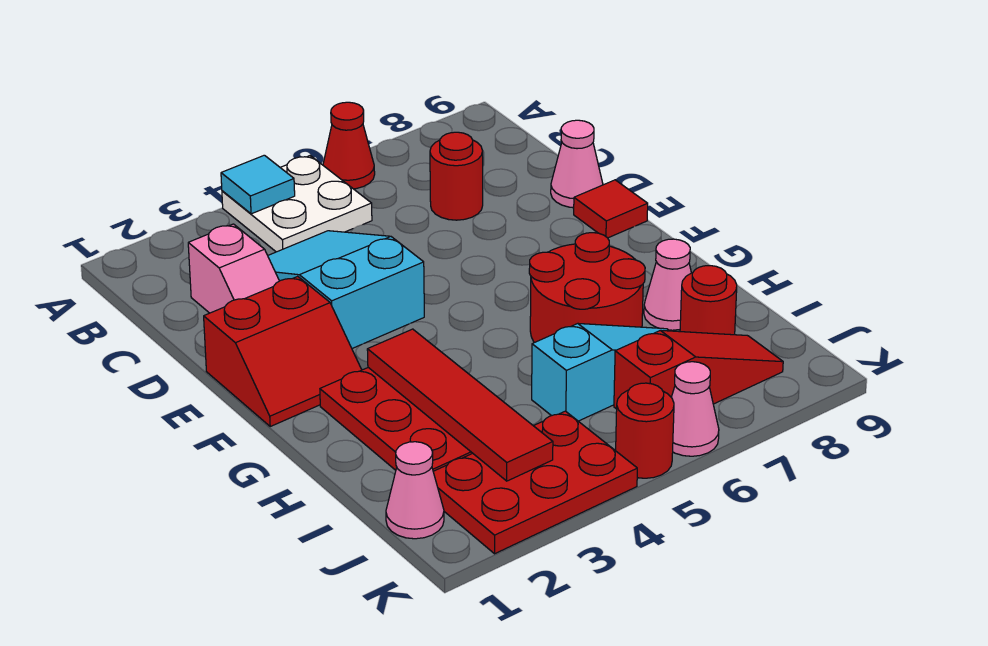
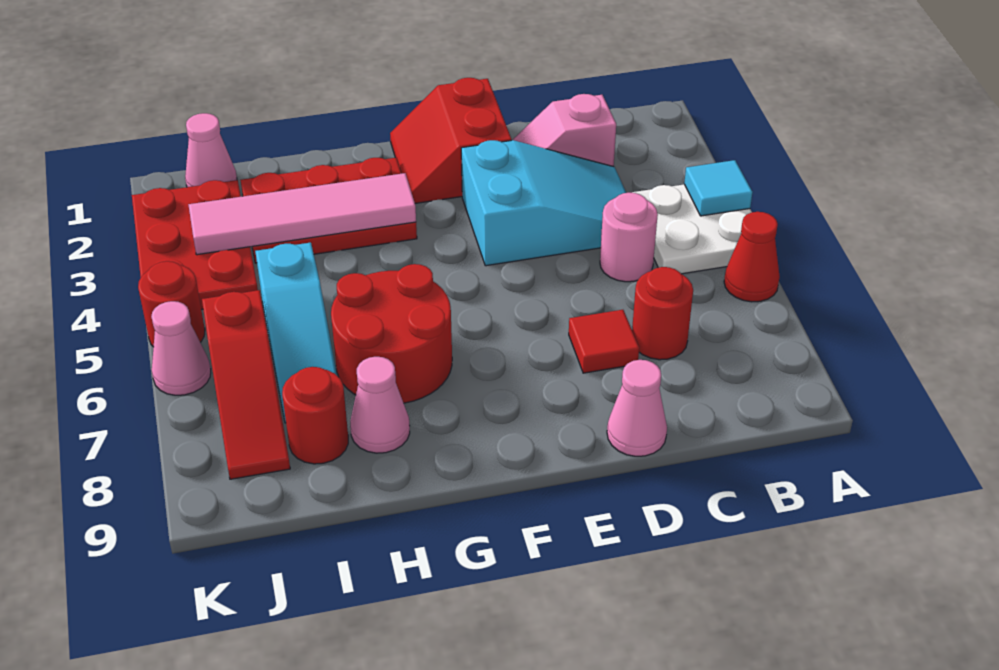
none -> pink 1x1 round brick [600,193,658,282]
red 1x1 tile [574,180,648,238] -> red 1x1 tile moved to [569,310,639,373]
red 1x4 tile [367,329,553,481] -> pink 1x4 tile [188,173,416,255]

